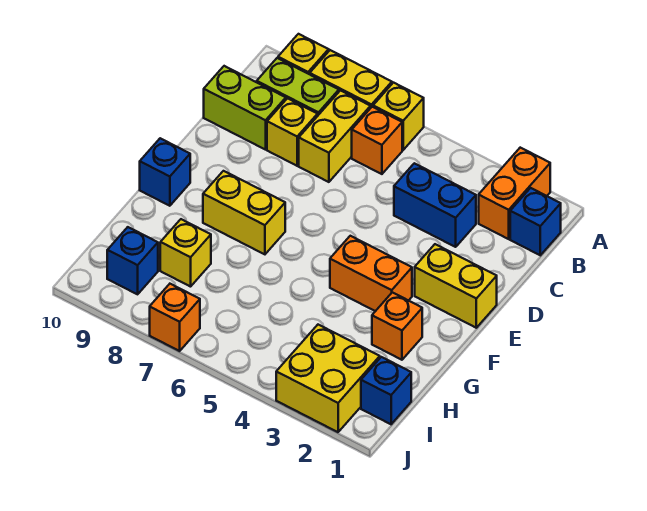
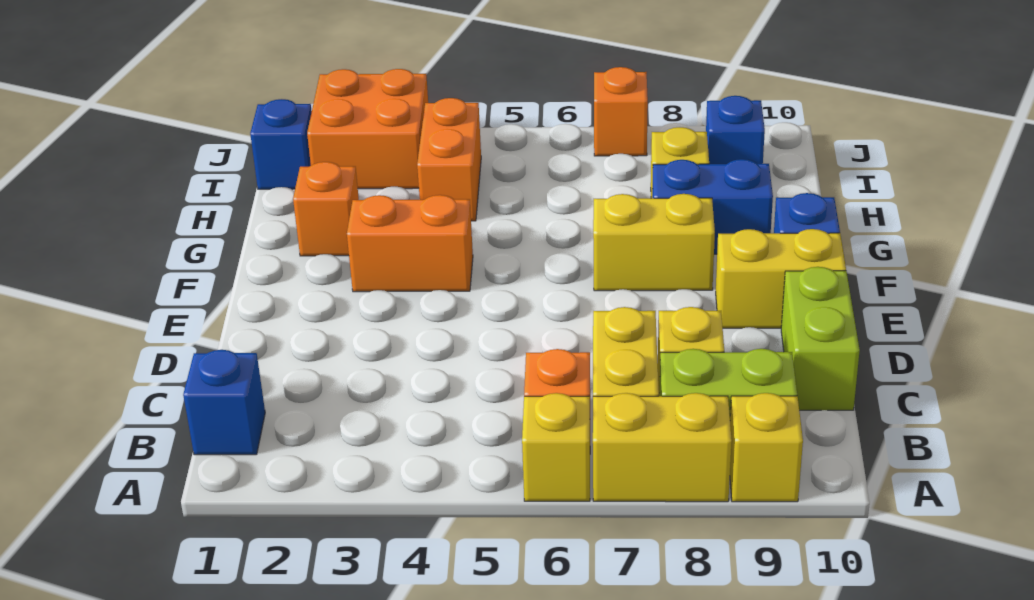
orange 1x2 brick [479,148,550,239] -> orange 1x2 brick moved to [417,98,481,221]
blue 1x2 brick [394,163,476,247] -> blue 1x2 brick moved to [652,159,773,254]
lime 1x2 brick [204,66,286,150] -> lime 1x2 brick turned to [781,267,860,410]
yellow 1x2 brick [415,244,497,328] -> yellow 1x2 brick moved to [716,229,846,328]
yellow 2x2 brick [276,325,380,432] -> orange 2x2 brick [307,69,428,189]

